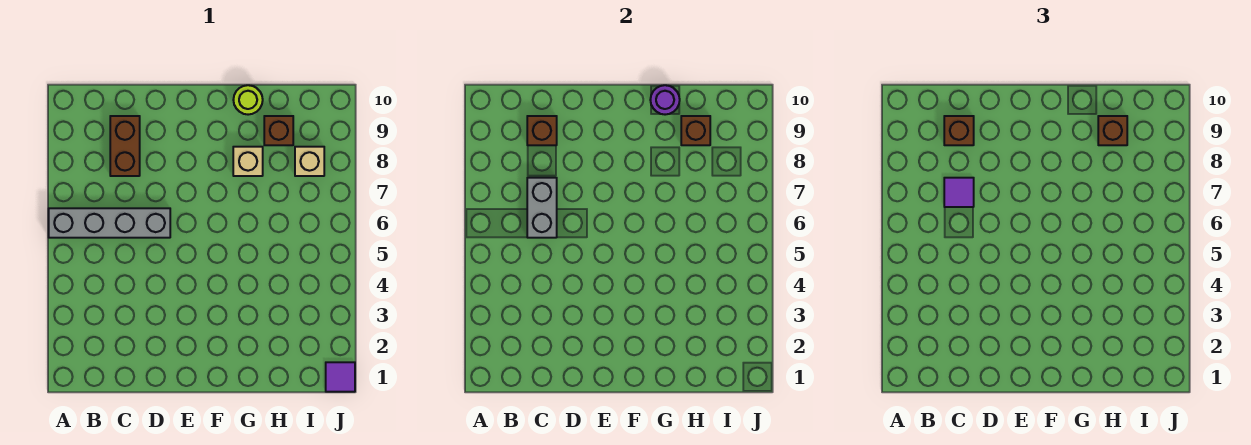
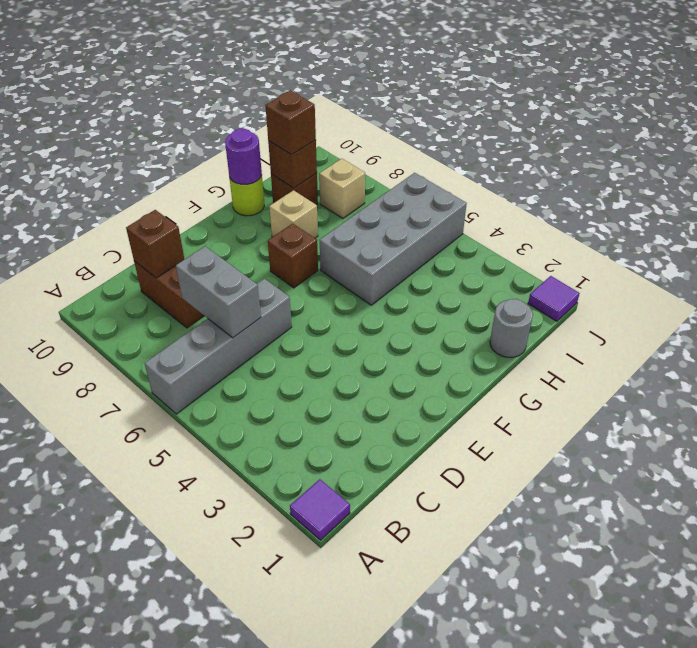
purple 1x1 tile [944,178,974,207] -> purple 1x1 tile moved to [290,479,350,540]
brown 1x1 brick [944,116,974,145] -> brown 1x1 brick moved to [268,224,318,288]
none -> grey 2x4 brick [320,173,467,305]
none -> grey 1x1 round brick [490,299,533,357]

